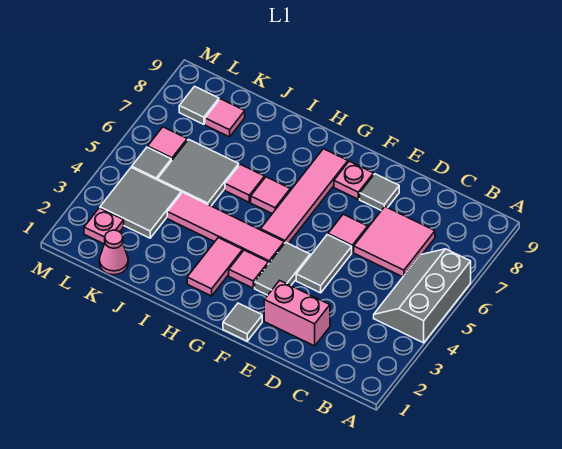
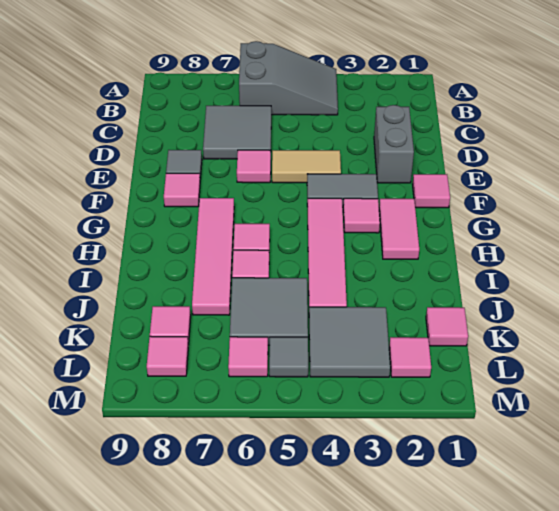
grey 2x3 slope [374,249,471,343] -> grey 2x3 slope turned to [239,41,338,115]
pink 2x2 tile [354,207,435,277] -> grey 2x2 tile [203,106,271,159]
pink 1x2 brick [264,280,330,346] -> grey 1x2 brick [374,105,414,183]
grey 1x2 tile [296,235,352,293] -> tan 1x2 tile [272,150,341,183]
grey 1x1 tile [223,303,262,341] -> pink 1x1 tile [412,174,450,208]
pink 1x1 plate [334,161,374,199] -> pink 1x1 tile [164,173,200,207]
pink 1x4 tile [261,149,348,243] -> pink 1x4 tile turned to [192,198,234,315]
pink 1x2 tile [187,238,243,296] -> pink 1x2 tile turned to [379,199,419,259]
pink 1x1 cone [99,230,128,275] -> pink 1x1 tile [426,307,468,346]
pink 1x1 plate [84,208,124,244] -> pink 1x1 tile [389,337,431,377]
grey 1x1 tile [179,86,219,124] -> pink 1x1 tile [147,336,188,376]

